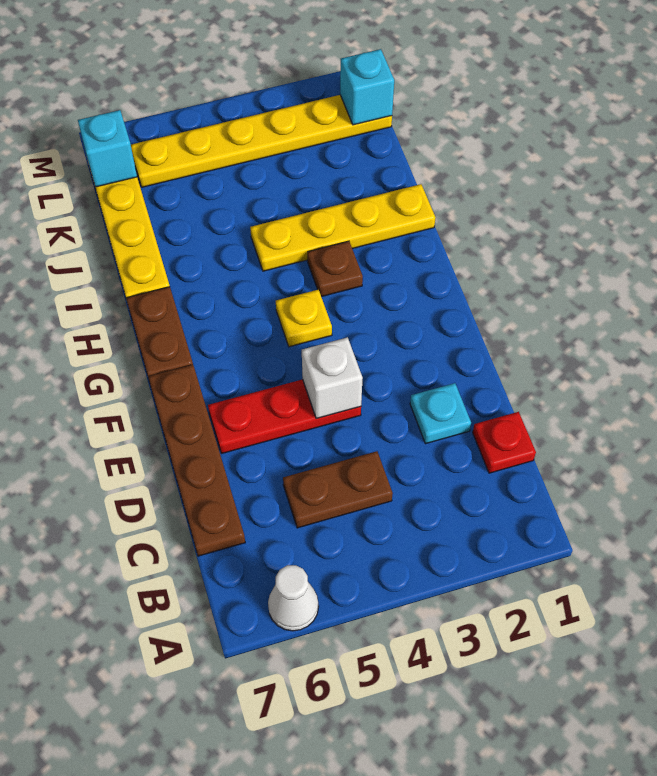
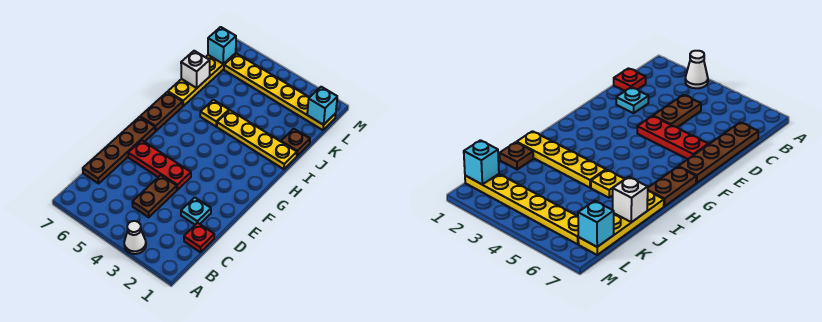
white 1x1 cone [268,565,319,631] -> white 1x1 cone moved to [124,221,146,254]
brown 1x2 plate [283,451,393,528] -> brown 1x2 plate turned to [132,175,177,217]
white 1x1 brick [302,337,363,419] -> white 1x1 brick moved to [181,51,210,88]
yellow 1x1 plate [276,290,332,347] -> yellow 1x1 plate moved to [200,100,229,127]
brown 1x1 plate [307,241,363,297] -> brown 1x1 plate moved to [281,129,310,156]

